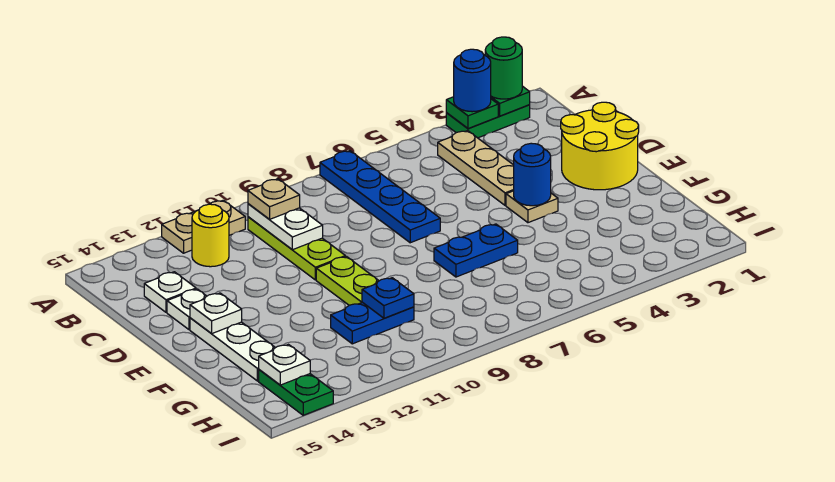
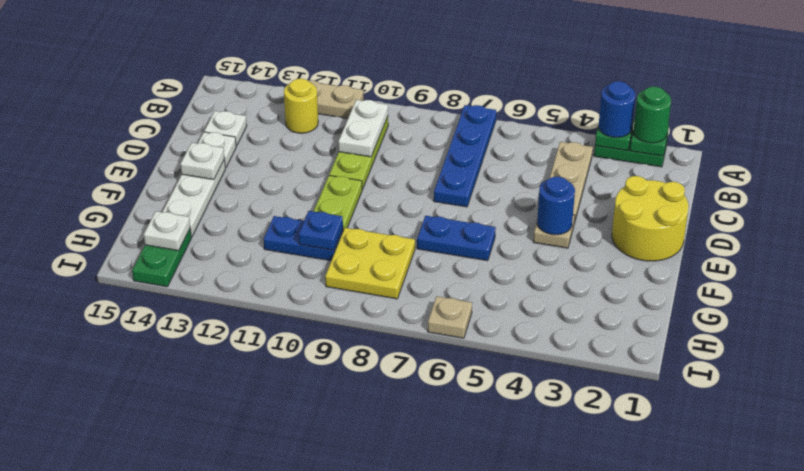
tan 1x1 plate [248,179,300,219] -> tan 1x1 plate moved to [428,296,472,338]
none -> yellow 2x2 plate [325,228,415,299]

